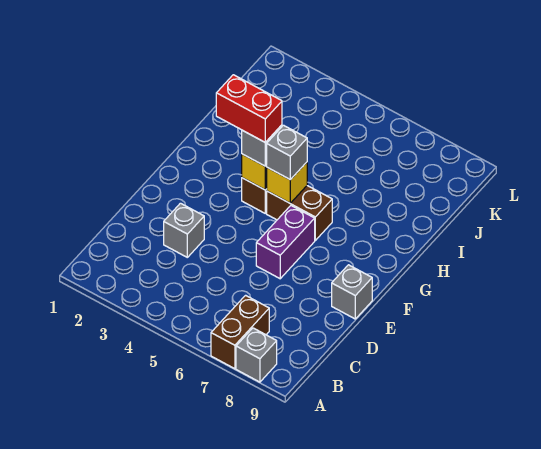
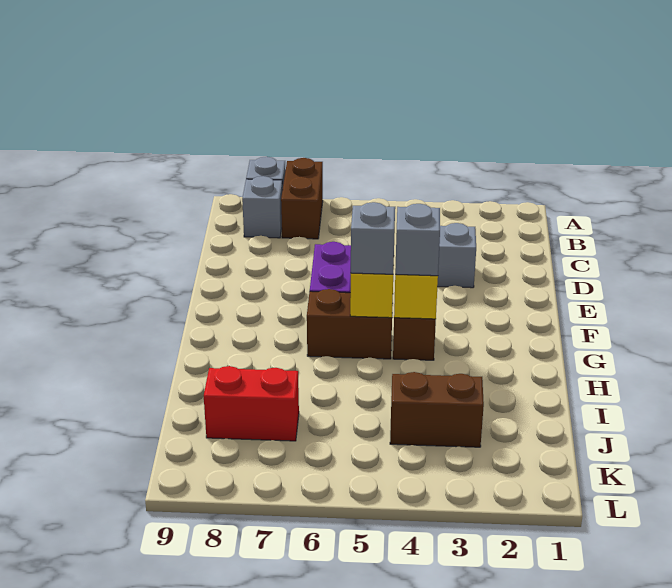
grey 1x1 brick [332,265,372,319] -> grey 1x1 brick moved to [242,176,282,238]
red 1x2 brick [216,75,282,142] -> red 1x2 brick moved to [204,366,299,441]
none -> brown 1x2 brick [390,372,484,447]

